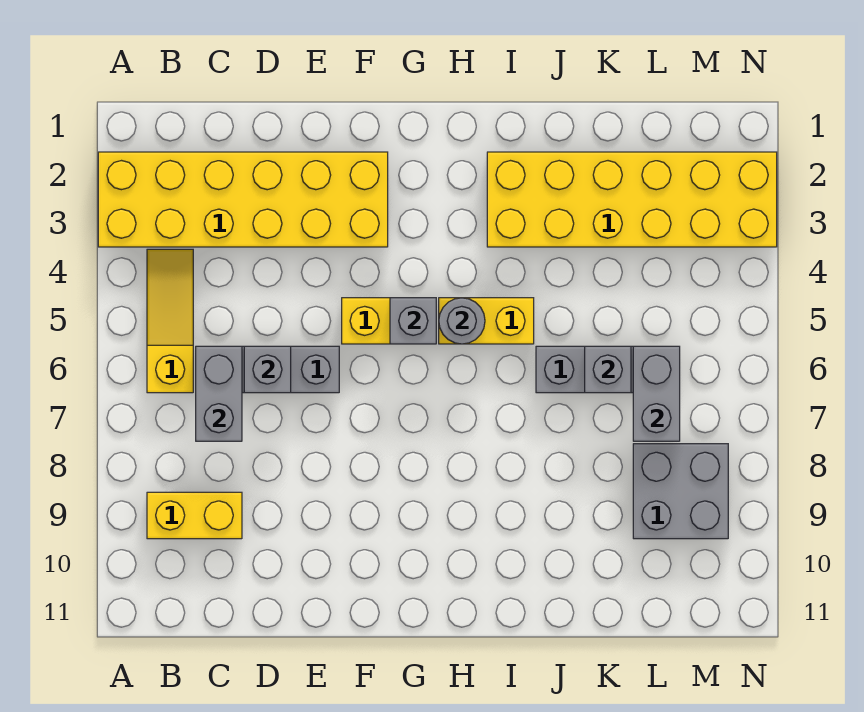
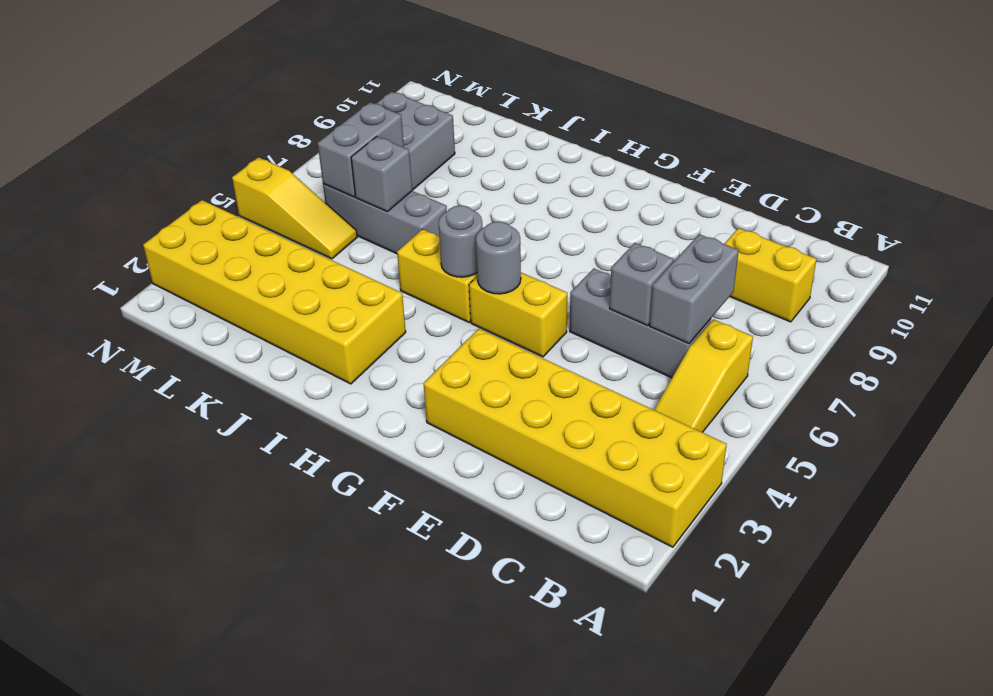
grey 1x1 brick [390,298,436,344] -> grey 1x1 round brick [476,222,521,294]
none -> yellow 1x3 slope [232,157,357,259]

